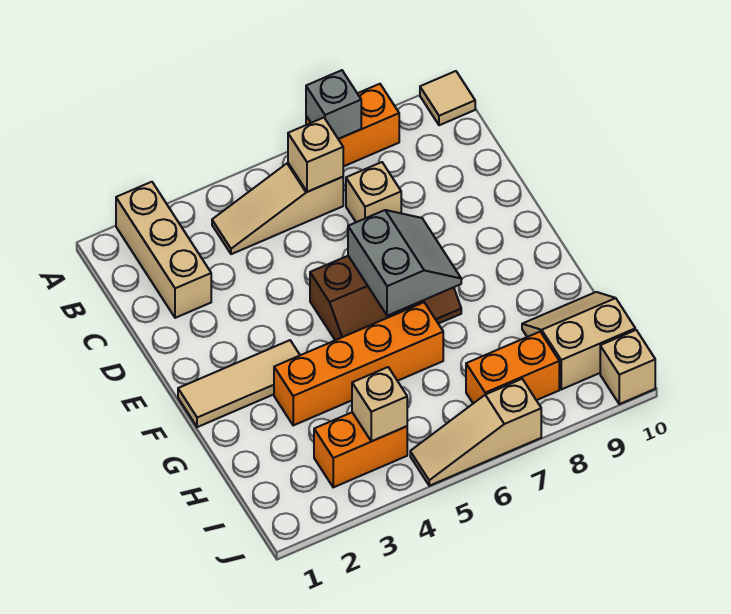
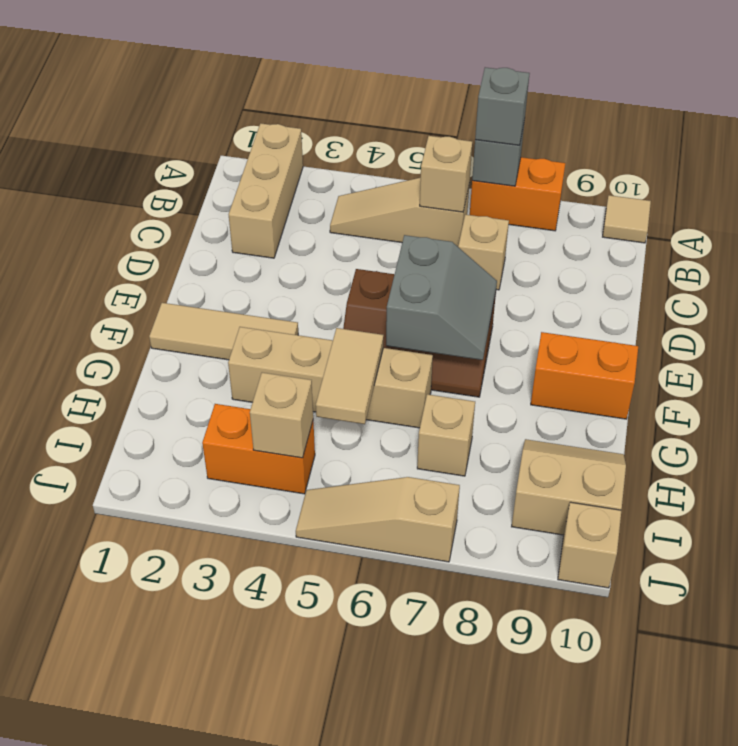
none -> grey 1x1 brick [475,67,530,145]
orange 1x4 brick [274,302,443,425] -> tan 1x4 brick [228,327,433,428]
none -> tan 1x2 tile [316,328,383,424]
none -> tan 1x1 brick [417,394,475,476]
orange 1x2 brick [466,332,559,403] -> orange 1x2 brick moved to [531,332,638,419]

